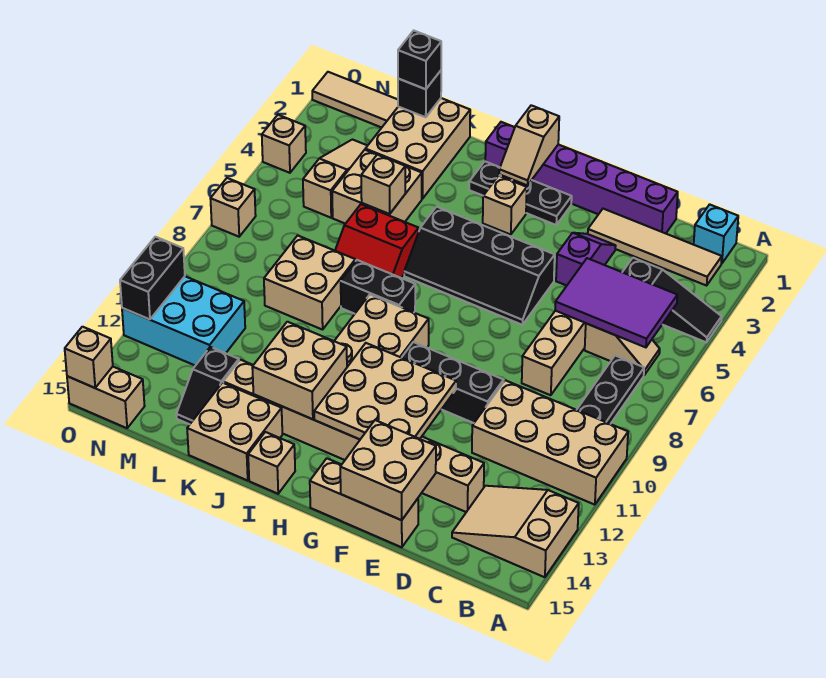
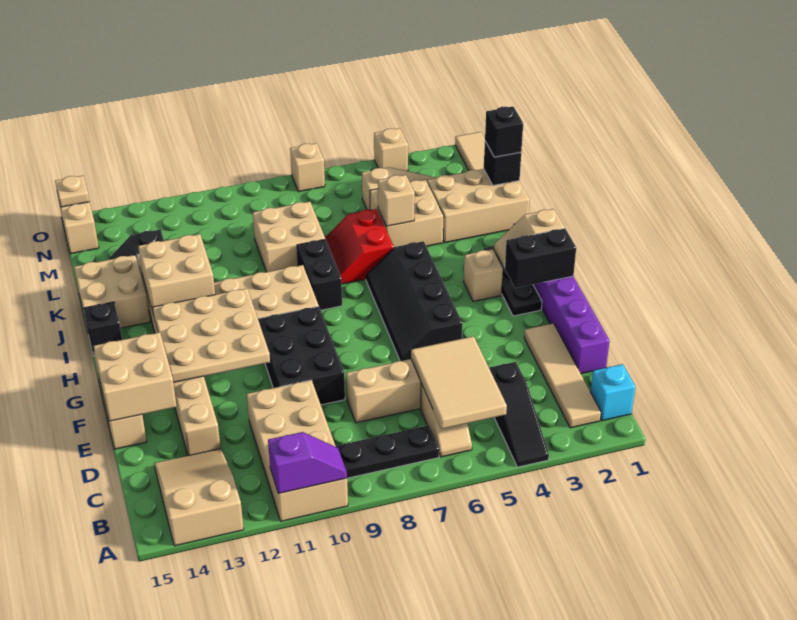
purple 2x3 tile [555,258,677,347] -> tan 2x3 tile [411,336,507,429]
purple 1x2 slope [556,233,616,286] -> purple 1x2 slope moved to [268,432,347,494]
black 1x3 brick [402,342,504,423] -> black 2x3 brick [258,306,345,405]
tan 1x1 brick [248,432,295,494] -> black 1x1 brick [84,302,122,356]
cyan 2x3 brick [122,276,245,366] -> none
black 1x2 brick [120,237,185,319] -> black 1x2 brick moved to [504,229,576,288]
tan 1x1 brick [65,327,113,388] -> tan 1x1 plate [55,176,89,207]

